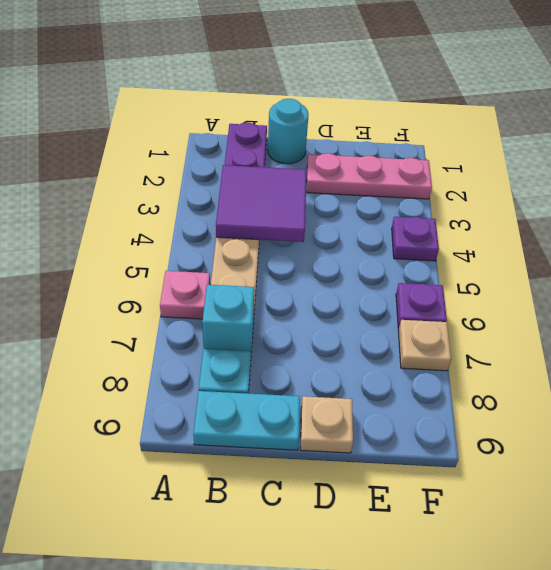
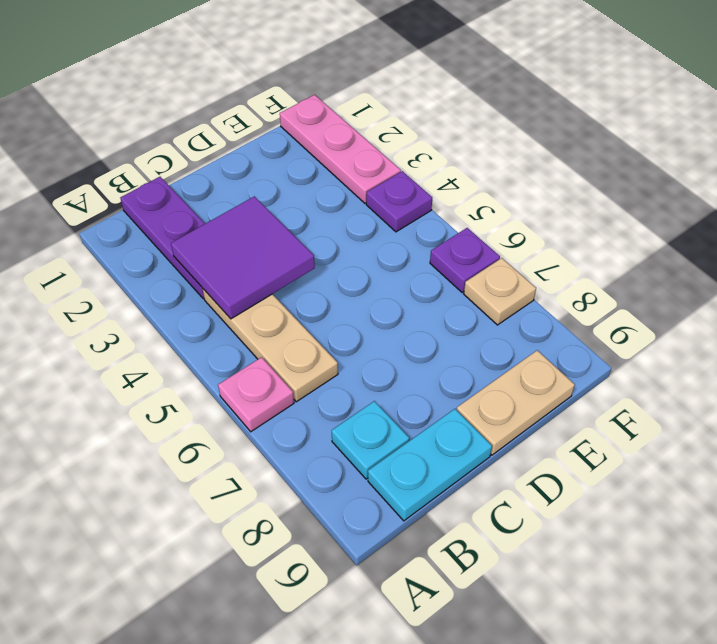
cyan 1x1 brick [202,284,254,352] -> none
cyan 1x1 round brick [268,99,309,164] -> none
pink 1x3 plate [307,153,432,199] -> pink 1x3 plate turned to [280,95,401,203]
tan 1x1 plate [300,396,353,453] -> tan 1x2 plate [457,350,575,455]

